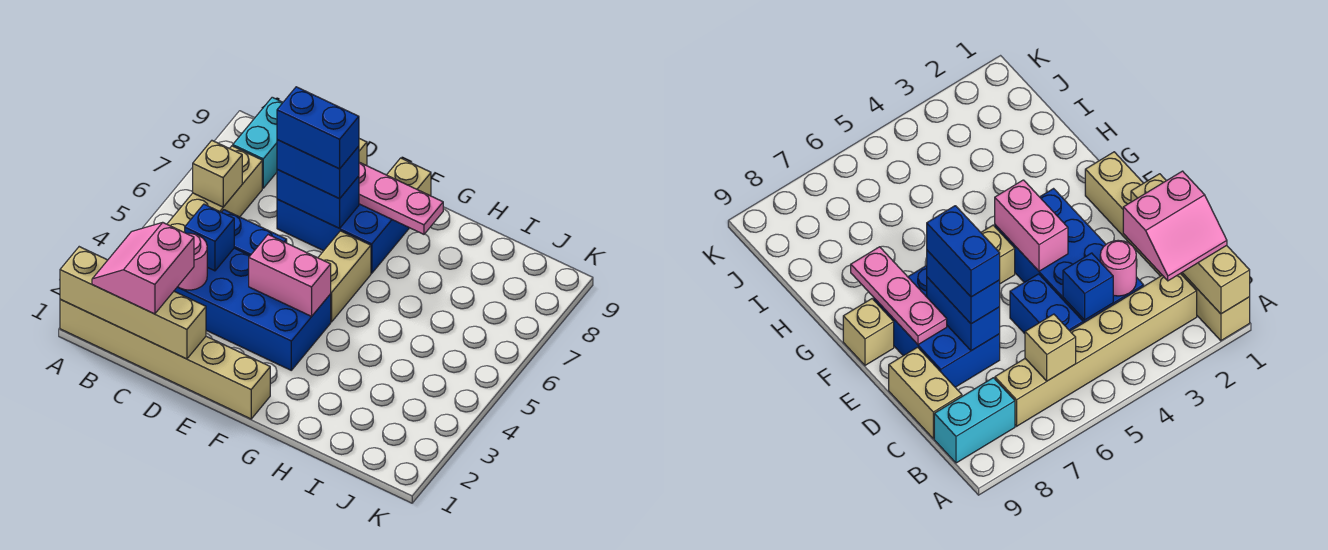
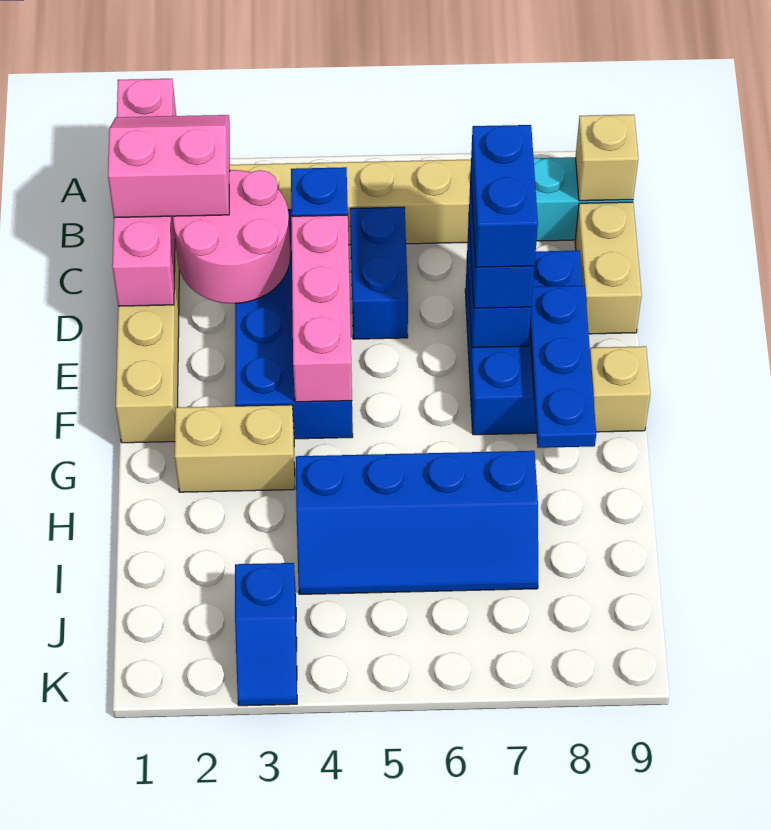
tan 1x4 brick [60,247,206,359] -> pink 1x4 brick [112,79,176,306]
tan 1x1 brick [193,141,242,207] -> tan 1x1 brick moved to [576,115,638,201]
pink 1x1 round brick [178,233,207,290] -> pink 2x2 round brick [173,170,291,304]
pink 1x2 brick [249,235,331,316] -> pink 1x3 brick [291,215,352,402]
pink 1x3 plate [359,162,443,234] -> blue 1x3 plate [530,285,596,448]
tan 1x2 brick [318,231,371,322] -> tan 1x2 brick moved to [175,405,295,492]
none -> blue 2x4 slope [296,451,538,594]
none -> blue 1x2 slope [235,563,297,706]

